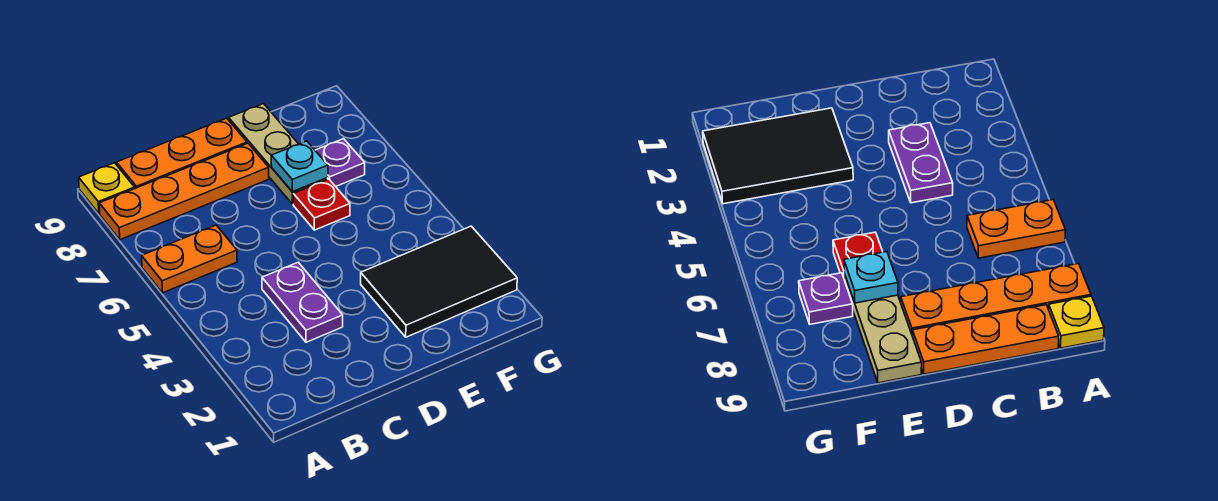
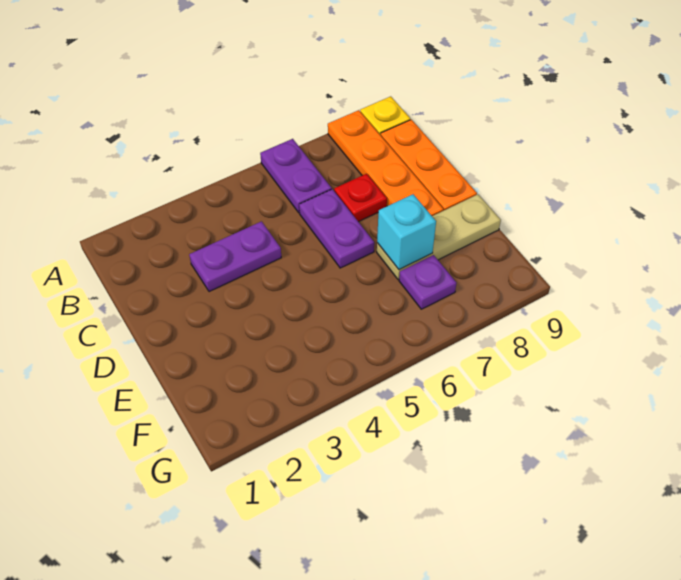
orange 1x2 plate [142,225,237,293] -> purple 1x2 plate [260,139,332,213]
none -> purple 1x2 plate [299,189,374,268]
black 2x3 tile [361,226,517,337] -> none
red 1x1 plate [293,179,350,230] -> red 1x1 plate moved to [334,174,387,222]
cyan 1x1 plate [271,141,328,192] -> cyan 1x1 brick [377,194,436,269]

